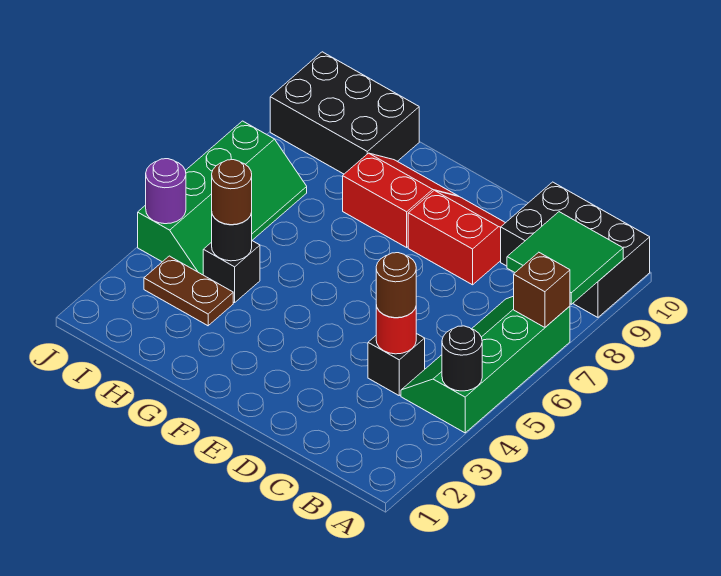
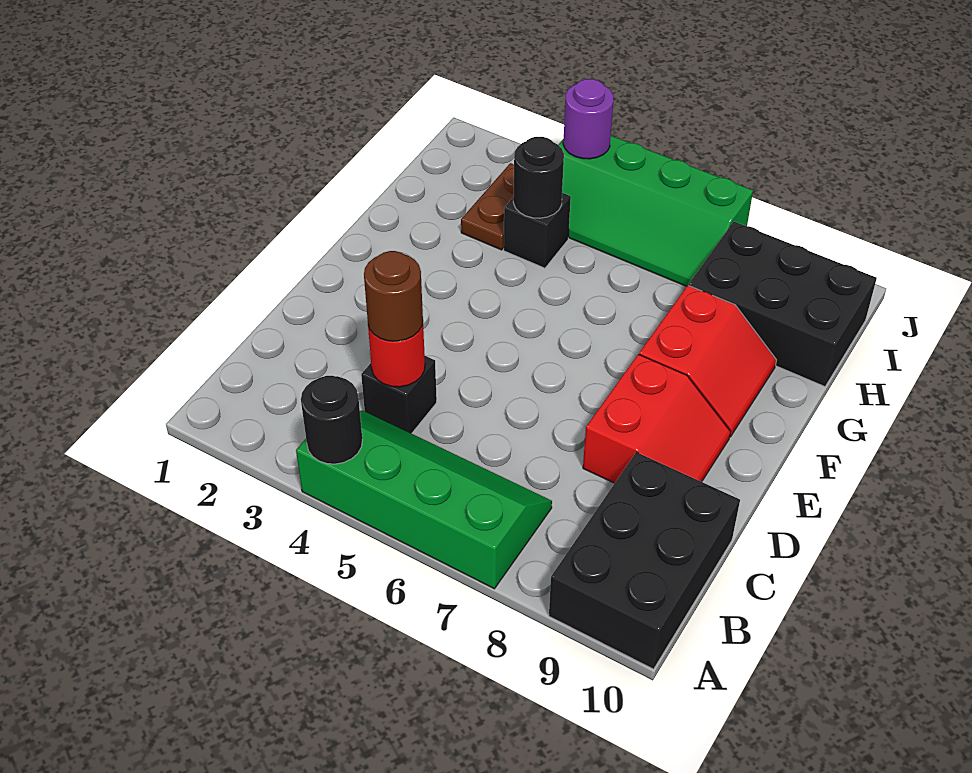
brown 1x1 brick [514,252,570,327] -> none
green 2x2 tile [507,212,623,304] -> none
brown 1x1 round brick [212,160,252,225] -> none
black 2x3 brick [270,52,419,174] -> black 2x3 brick turned to [689,222,877,387]

